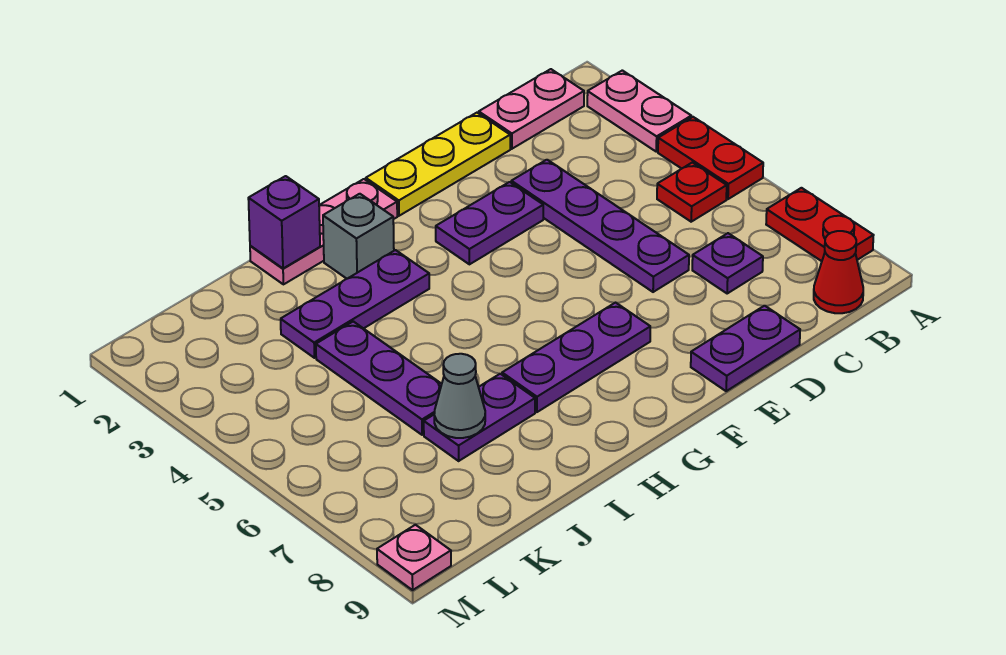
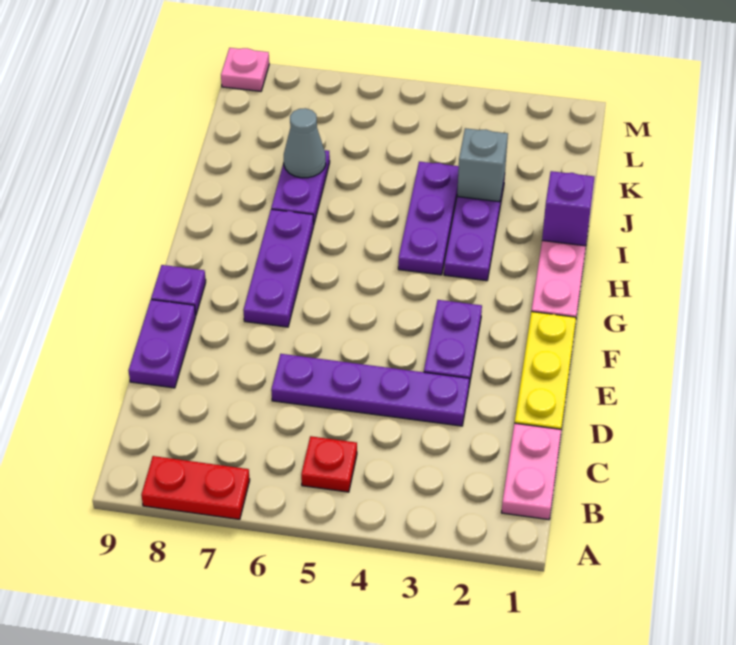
pink 1x2 plate [587,70,691,152] -> none
red 1x2 plate [658,117,763,199] -> none
red 1x1 cone [814,231,863,313] -> none
purple 1x1 plate [692,233,763,294] -> purple 1x1 plate moved to [151,265,206,315]
grey 1x1 brick [323,194,394,279] -> grey 1x1 brick moved to [457,128,508,202]
purple 1x3 plate [316,321,442,435] -> purple 1x3 plate turned to [398,162,459,275]

